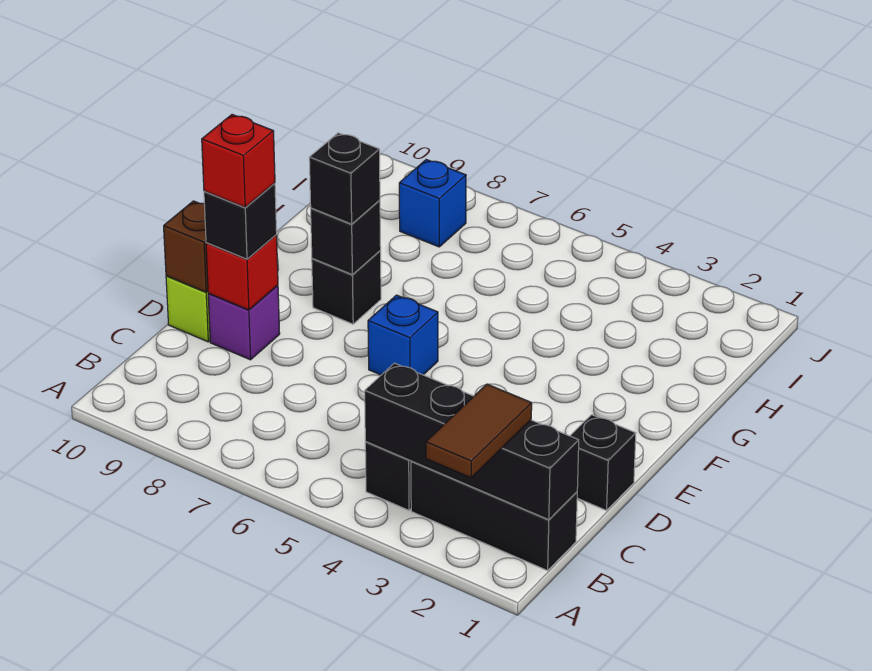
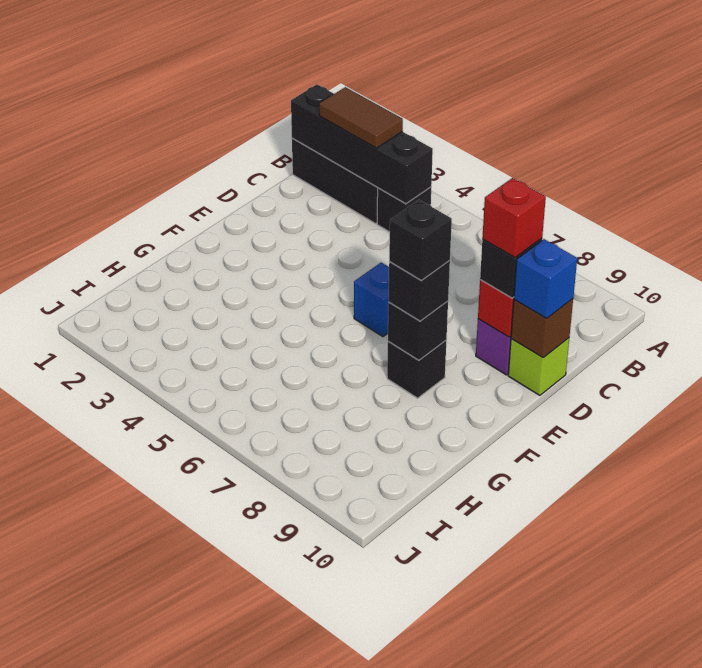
brown 1x2 tile [426,384,532,478] -> brown 1x2 tile turned to [319,87,403,148]
black 1x1 brick [570,415,636,510] -> black 1x1 brick moved to [389,200,452,281]
blue 1x1 brick [399,160,466,247] -> blue 1x1 brick moved to [514,239,577,318]

